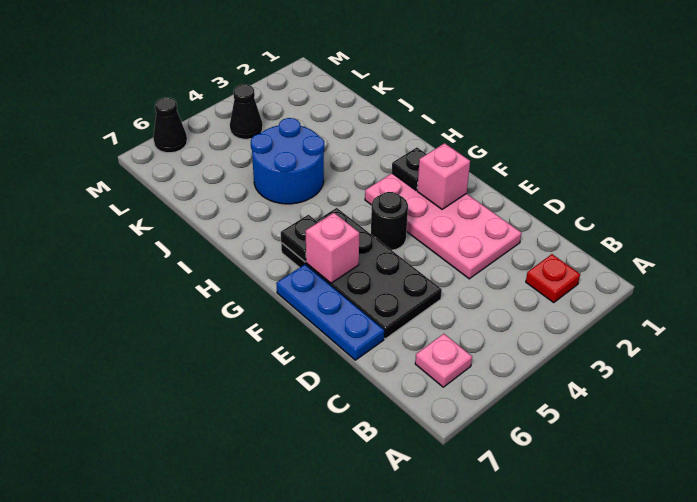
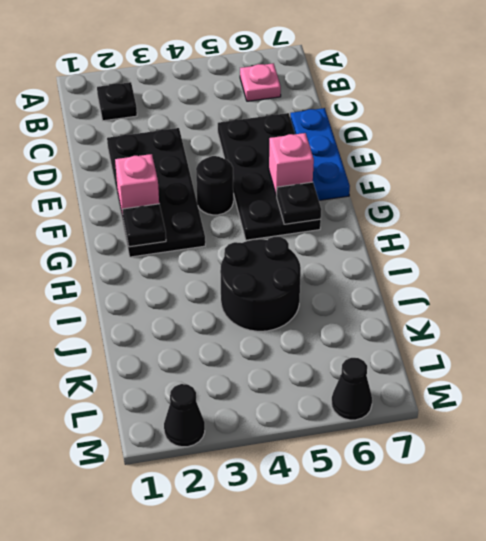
red 1x1 plate [526,254,580,303] -> black 1x1 plate [97,82,137,121]
pink 2x4 plate [365,173,521,279] -> black 2x4 plate [107,128,205,257]
blue 2x2 round brick [251,118,324,204] -> black 2x2 round brick [220,237,301,331]
black 1x1 cone [230,84,263,139] -> black 1x1 cone moved to [164,384,205,447]

